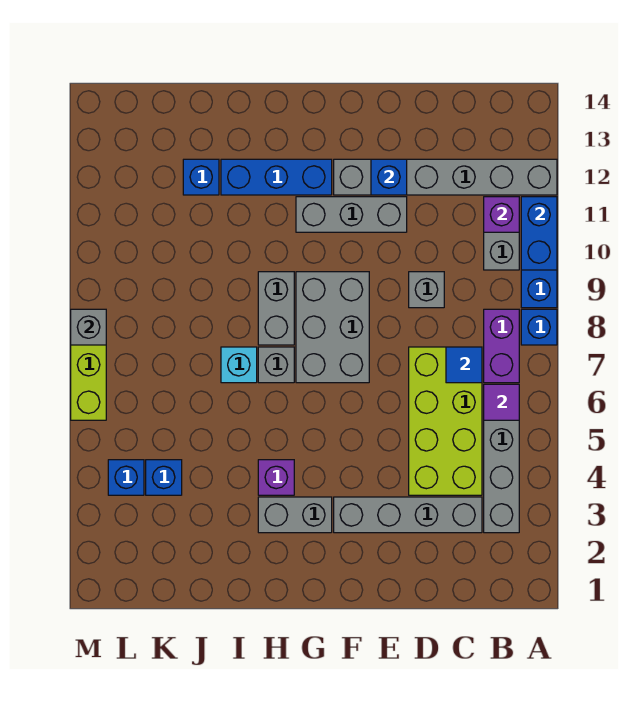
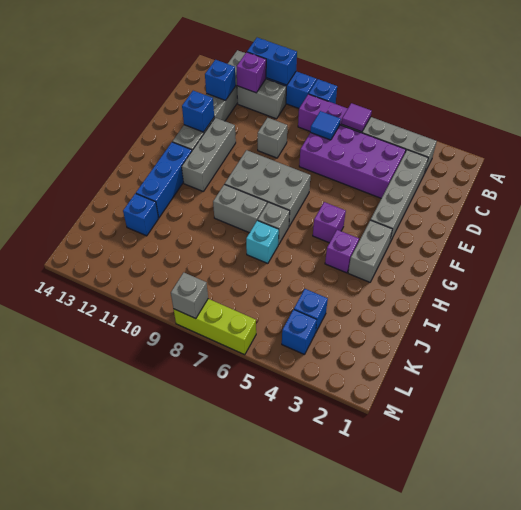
lime 2x4 brick [409,347,482,495] -> purple 2x4 brick [299,125,406,198]
none -> blue 1x1 brick [205,60,236,101]
none -> purple 1x1 brick [313,202,346,243]

